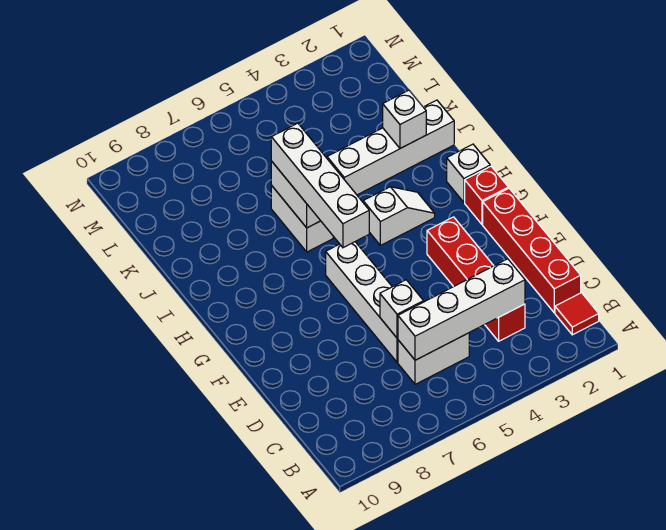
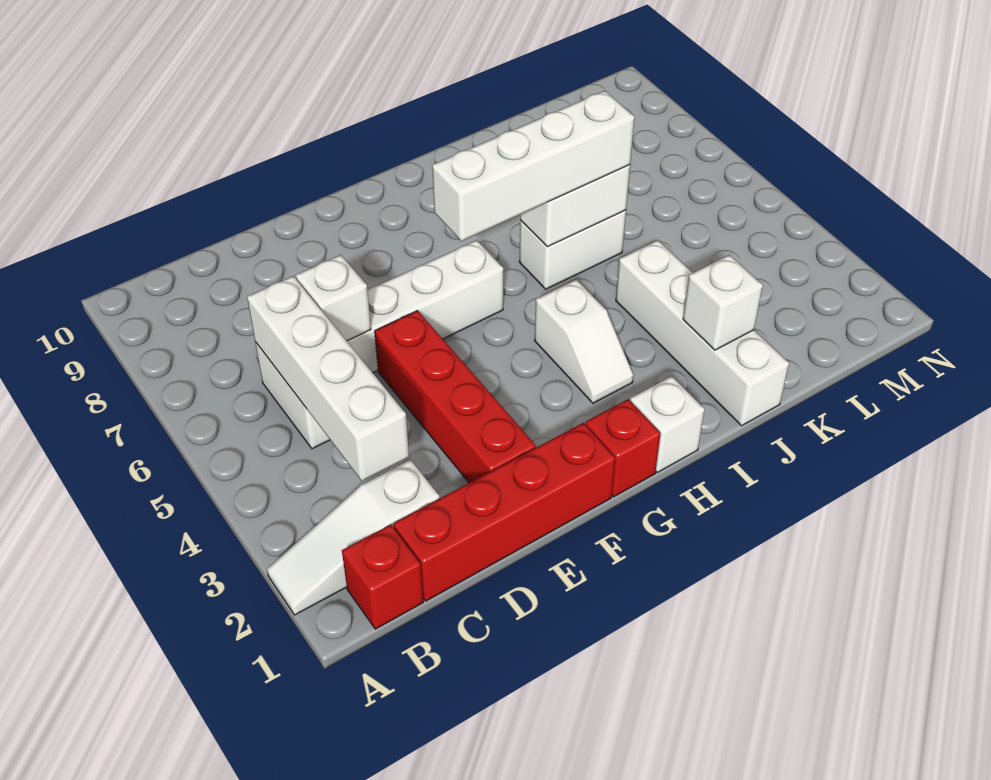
none -> white 1x3 slope [267,460,440,615]
red 1x1 tile [555,293,599,335] -> red 1x1 brick [342,524,423,629]
red 1x4 brick [427,217,525,341] -> red 1x4 brick turned to [375,311,536,483]

